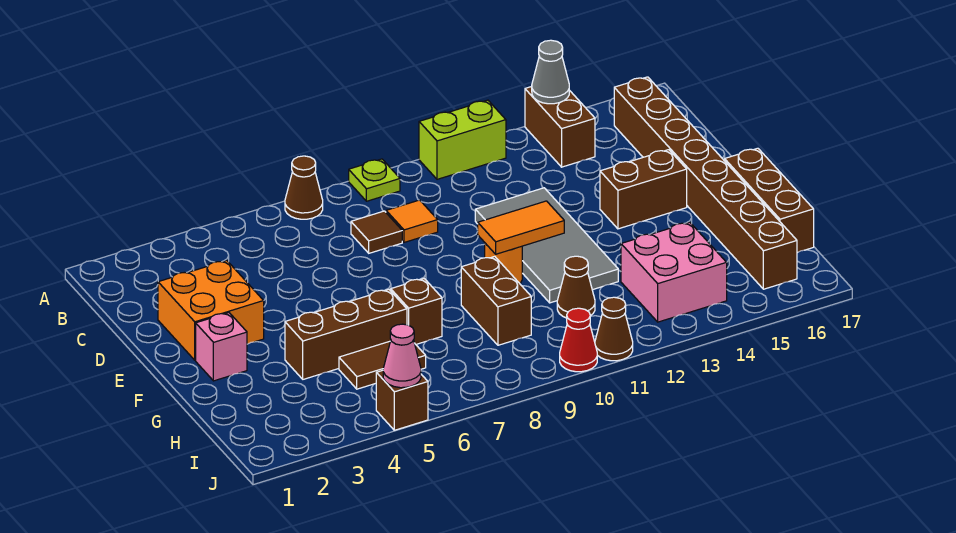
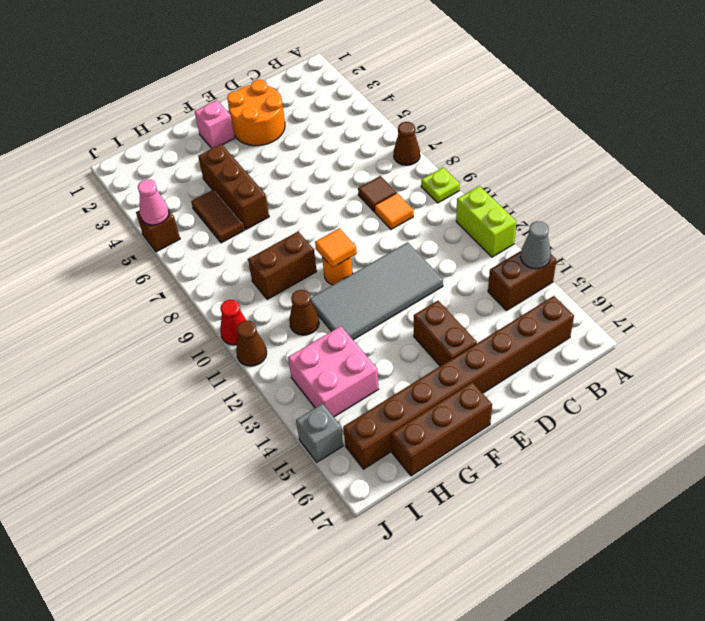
orange 2x2 brick [158,260,264,360] -> orange 2x2 round brick [227,80,285,146]
orange 1x2 tile [478,201,564,254] -> orange 1x1 tile [315,228,357,268]
brown 1x1 brick [391,279,442,344] -> none
none -> grey 1x1 brick [296,404,343,462]

